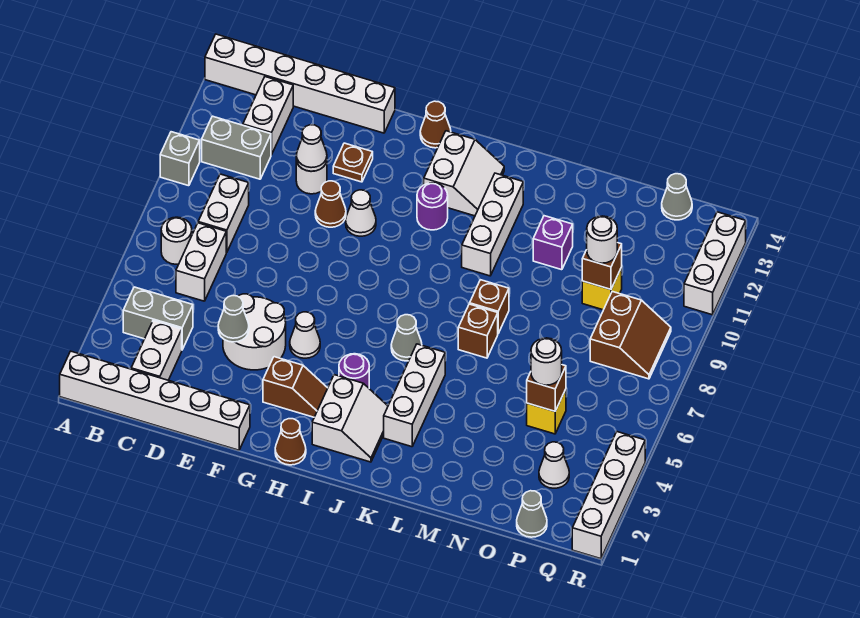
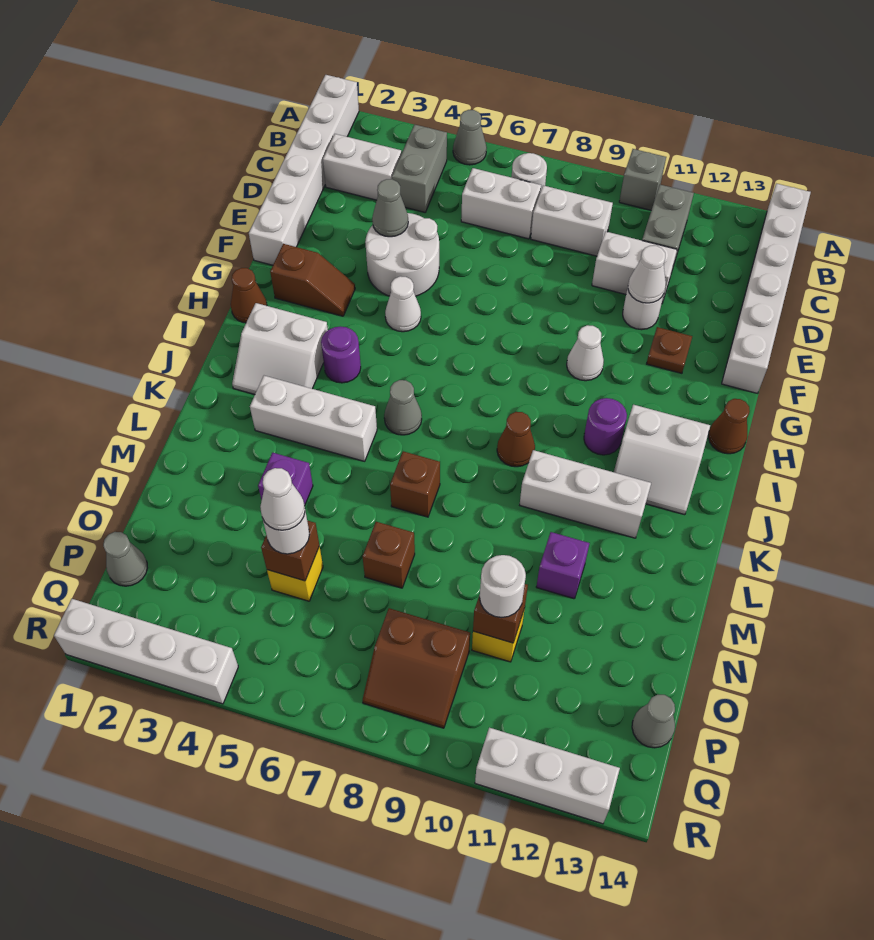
none -> grey 1x1 cone [453,110,487,165]
white 1x2 brick [243,77,293,155] -> white 1x2 brick moved to [592,231,677,303]
brown 1x1 cone [315,181,346,227] -> brown 1x1 cone moved to [497,412,535,467]
brown 1x2 slope [263,357,328,417] -> brown 1x2 slope turned to [270,244,355,316]
brown 1x1 brick [470,280,509,333] -> brown 1x1 brick moved to [363,522,415,588]
none -> purple 1x1 brick [258,453,313,506]
white 1x1 cone [539,442,569,488] -> white 1x1 cone moved to [260,468,305,530]

